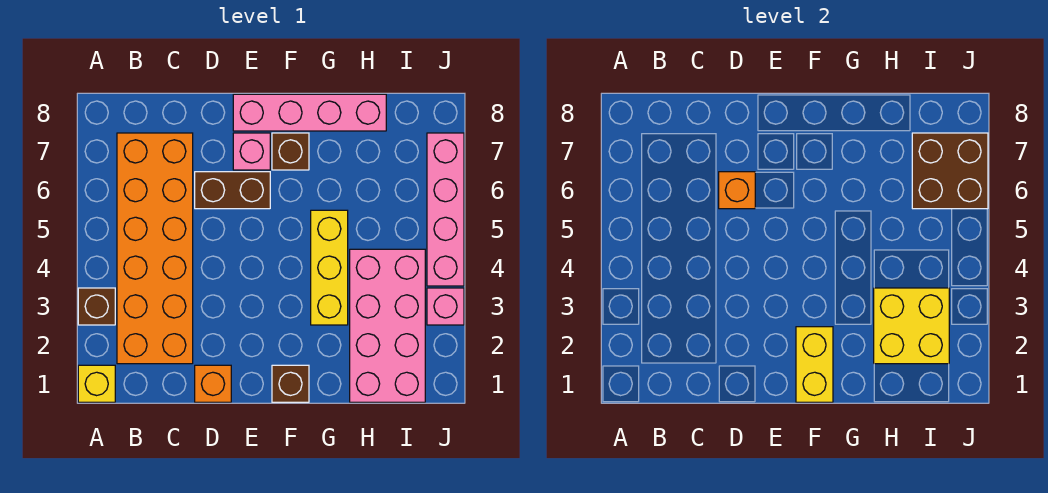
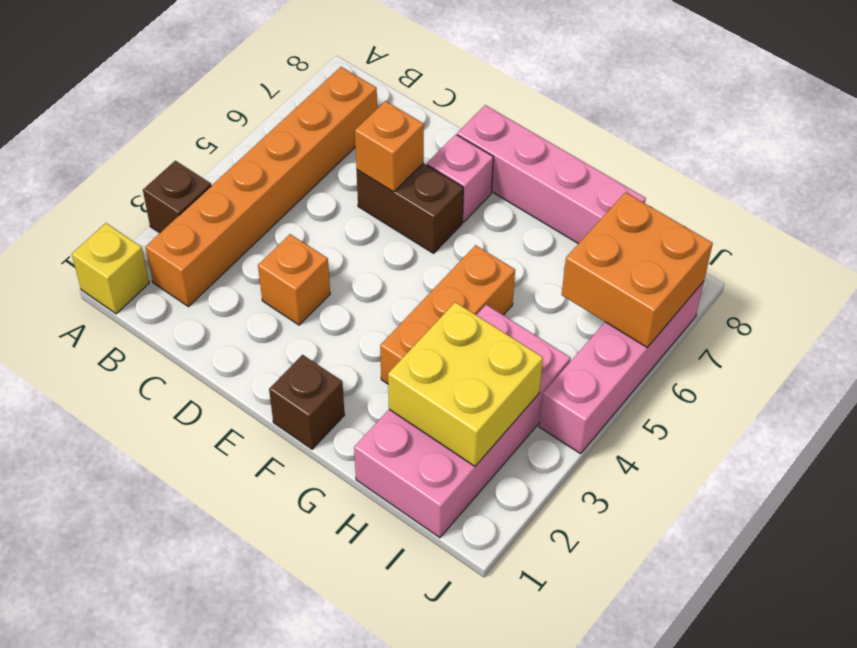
orange 2x6 brick [117,133,193,364] -> orange 1x6 brick [145,67,377,307]
orange 1x1 brick [195,365,231,402] -> orange 1x1 brick moved to [258,234,330,325]
yellow 1x2 brick [796,327,833,402] -> none
brown 1x1 brick [272,133,309,170] -> none
yellow 1x3 brick [311,210,348,325] -> orange 1x3 brick [380,245,515,384]
brown 2x2 brick [912,133,988,209] -> orange 2x2 brick [562,192,713,347]
pink 1x1 brick [427,288,464,325] -> none

